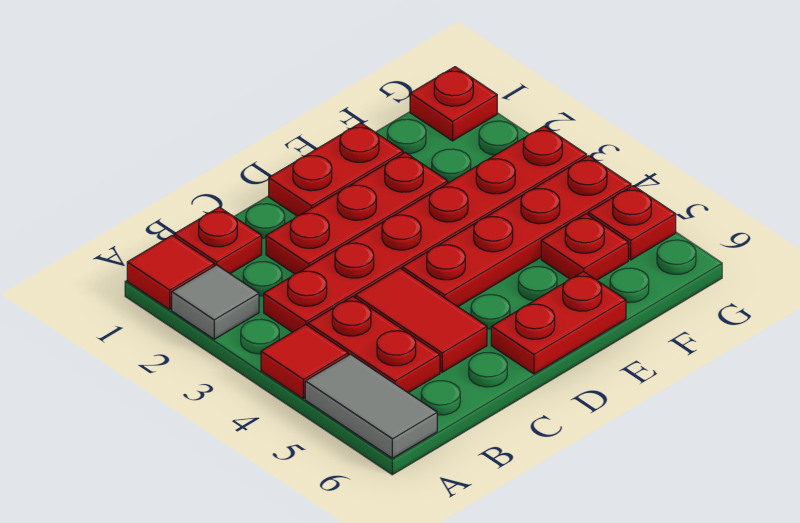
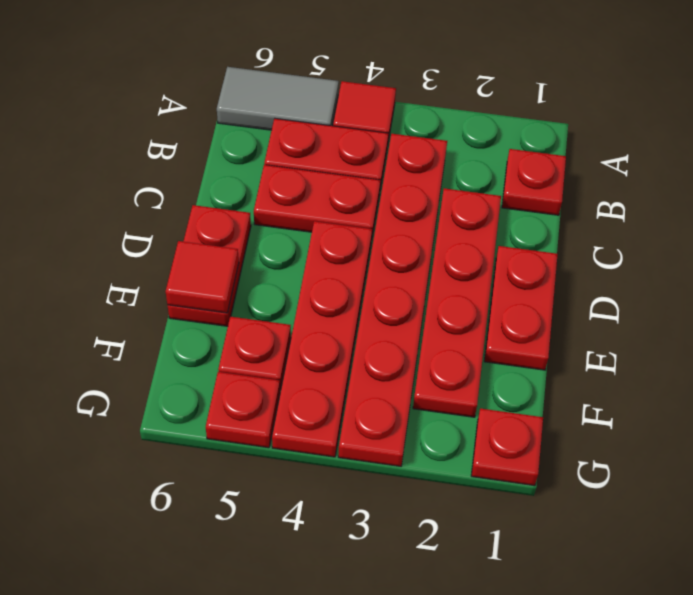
red 1x1 tile [127,235,215,309] -> red 1x1 tile moved to [166,241,239,313]
grey 1x1 tile [172,265,259,339] -> none
red 1x3 plate [266,153,448,274] -> red 1x4 plate [413,188,501,417]
red 1x2 tile [355,268,487,372] -> red 1x2 plate [254,165,381,236]

